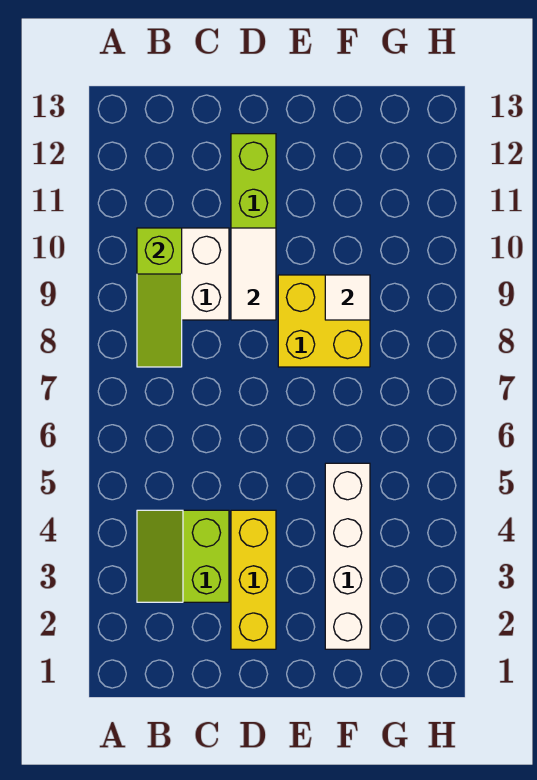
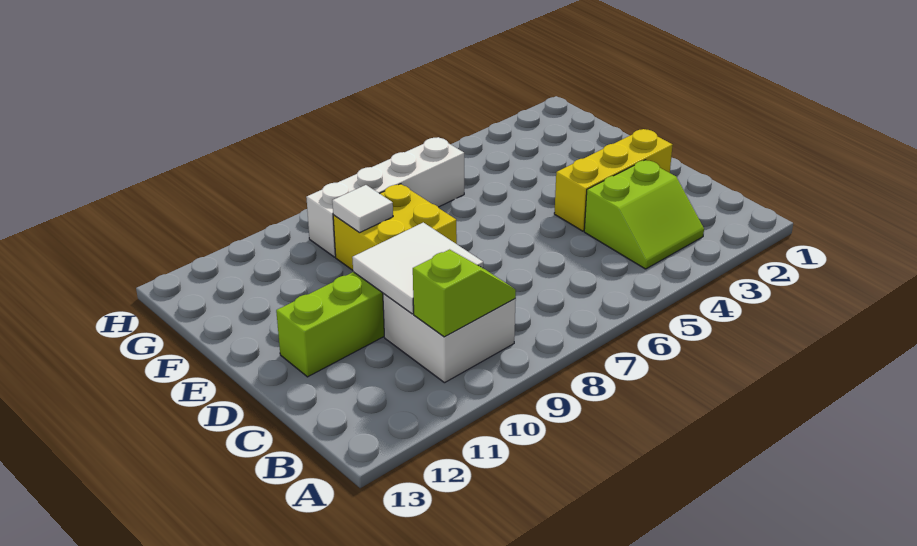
lime 1x3 slope [137,228,182,367] -> lime 1x2 slope [413,249,516,337]
white 1x2 tile [231,228,276,320] -> white 2x2 tile [352,222,483,314]
white 1x4 brick [325,463,370,649] -> white 1x4 brick moved to [306,137,464,257]

